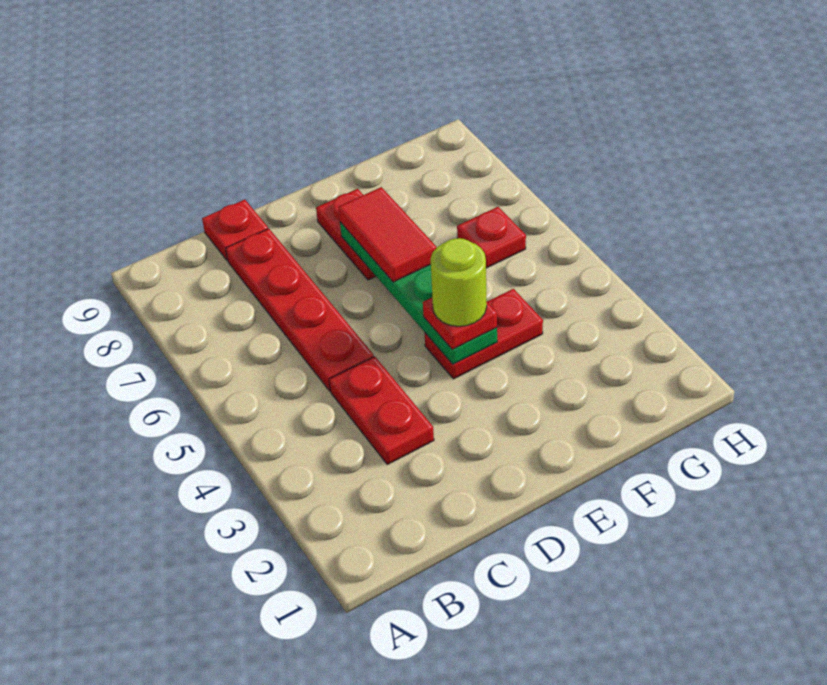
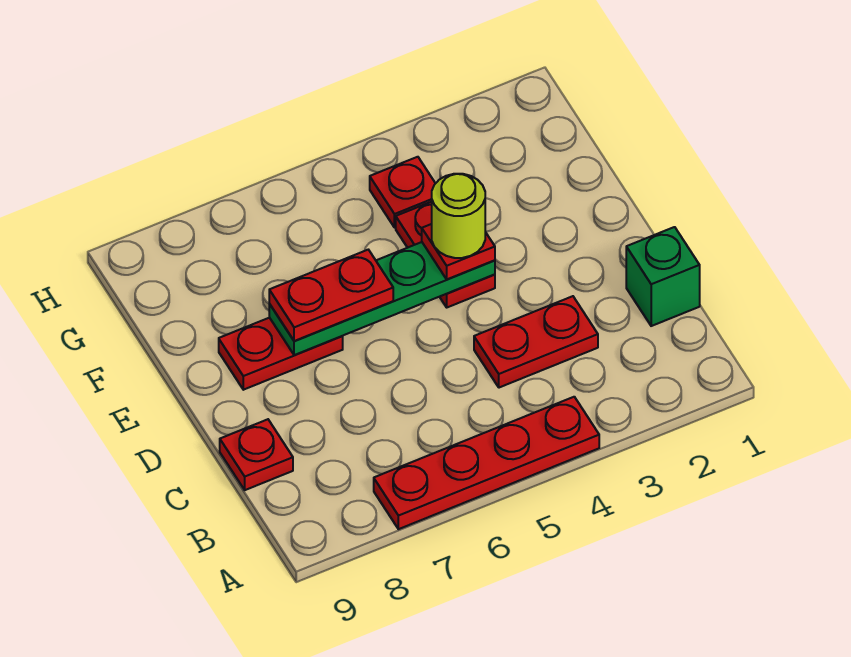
none -> green 1x1 brick [626,227,700,326]
red 1x4 plate [226,229,374,391] -> red 1x4 plate moved to [374,397,599,529]
red 1x2 tile [338,187,436,282] -> red 1x2 plate [269,250,393,341]
red 1x1 plate [457,207,526,268] -> red 1x1 plate moved to [370,157,436,228]

